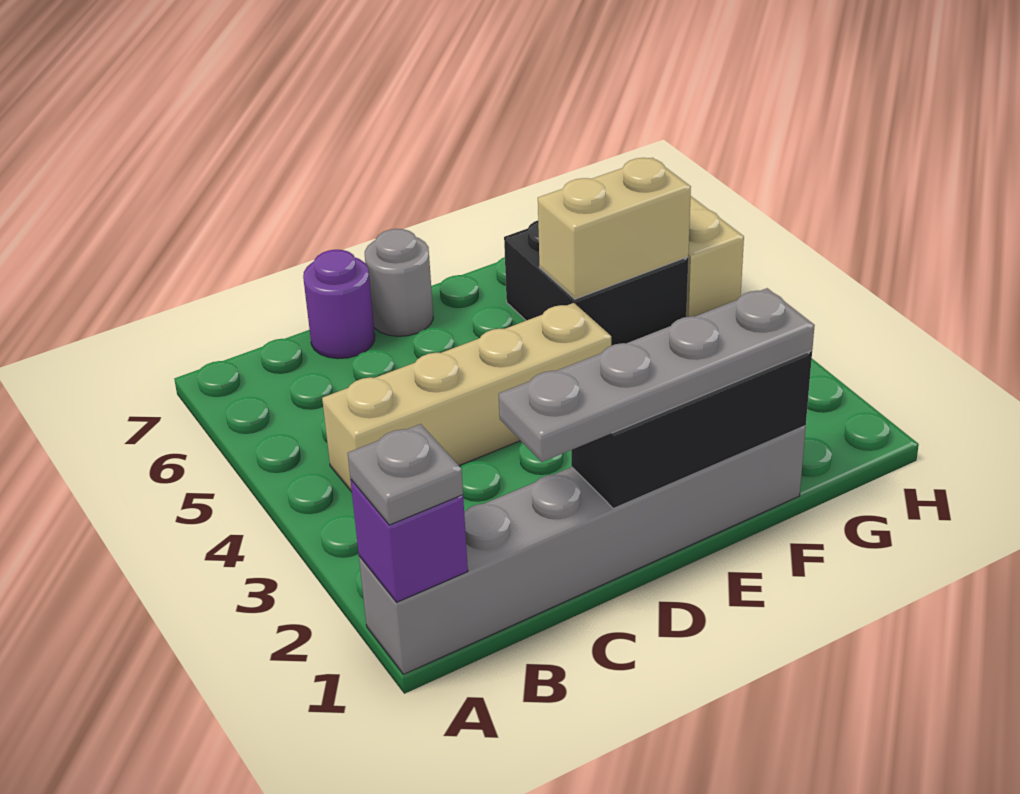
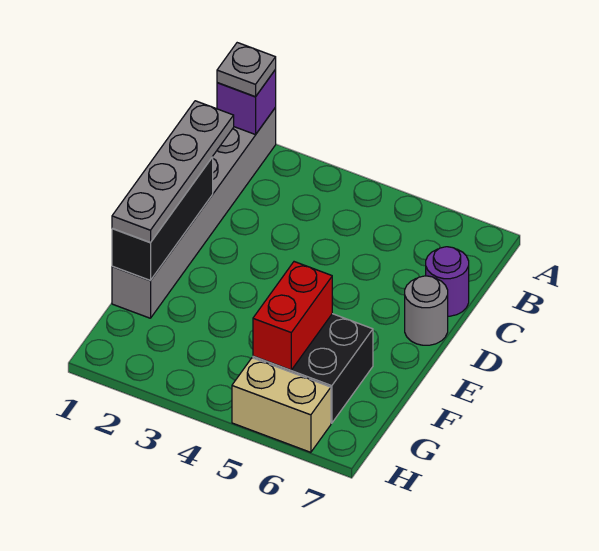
tan 1x4 brick [322,303,611,492] -> none
tan 1x2 brick [538,158,691,299] -> red 1x2 brick [253,262,332,370]

